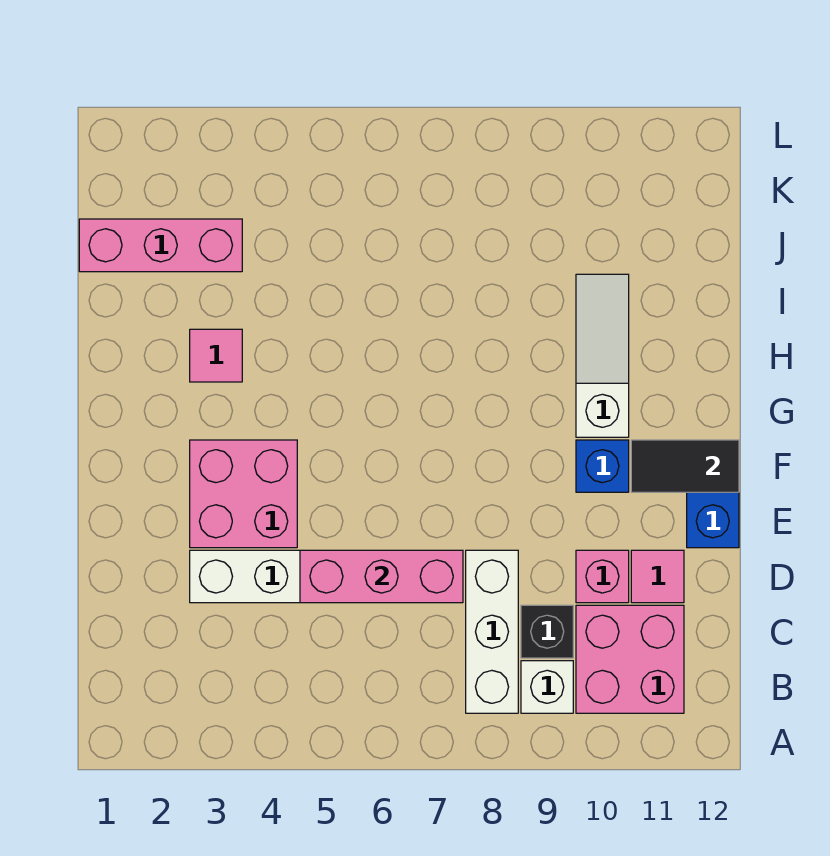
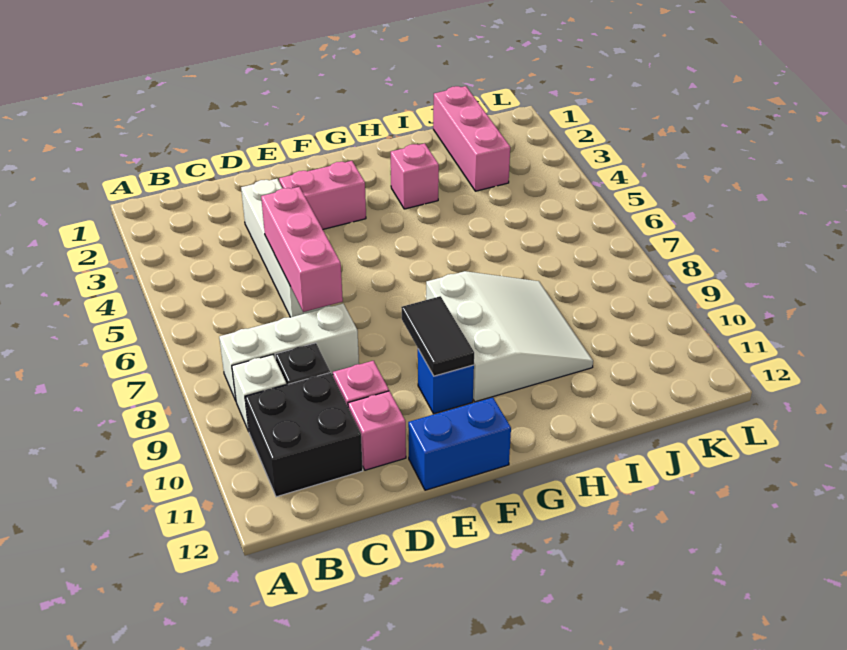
pink 2x2 brick [576,605,684,713] -> black 2x2 brick [245,373,363,497]
pink 1x1 tile [631,550,684,603] -> pink 1x1 brick [348,391,406,470]
pink 2x2 brick [190,440,297,548] -> pink 1x2 brick [279,161,366,229]
black 1x2 tile [631,440,739,492] -> black 1x2 tile moved to [401,296,474,376]
white 1x3 slope [576,274,629,437] -> white 3x3 slope [426,271,593,402]
pink 1x1 tile [190,329,242,382] -> pink 1x1 brick [391,143,439,209]

